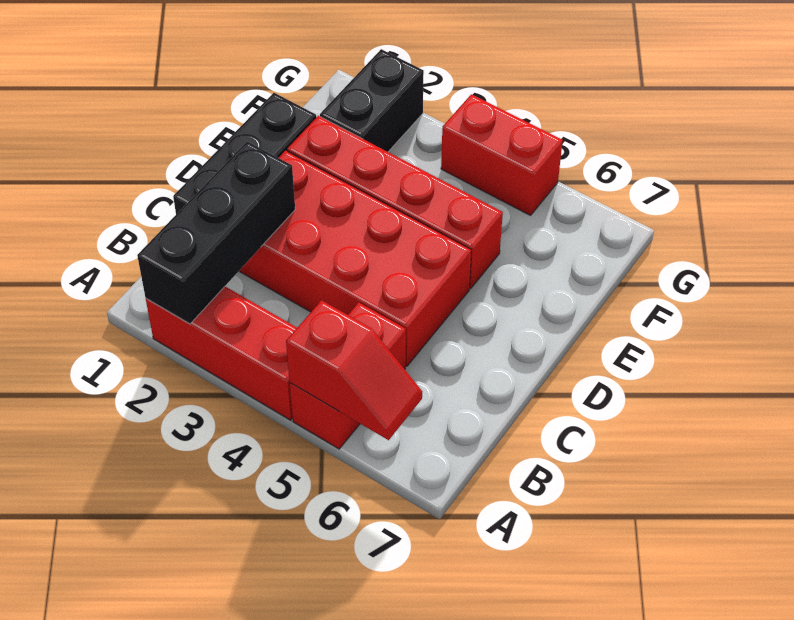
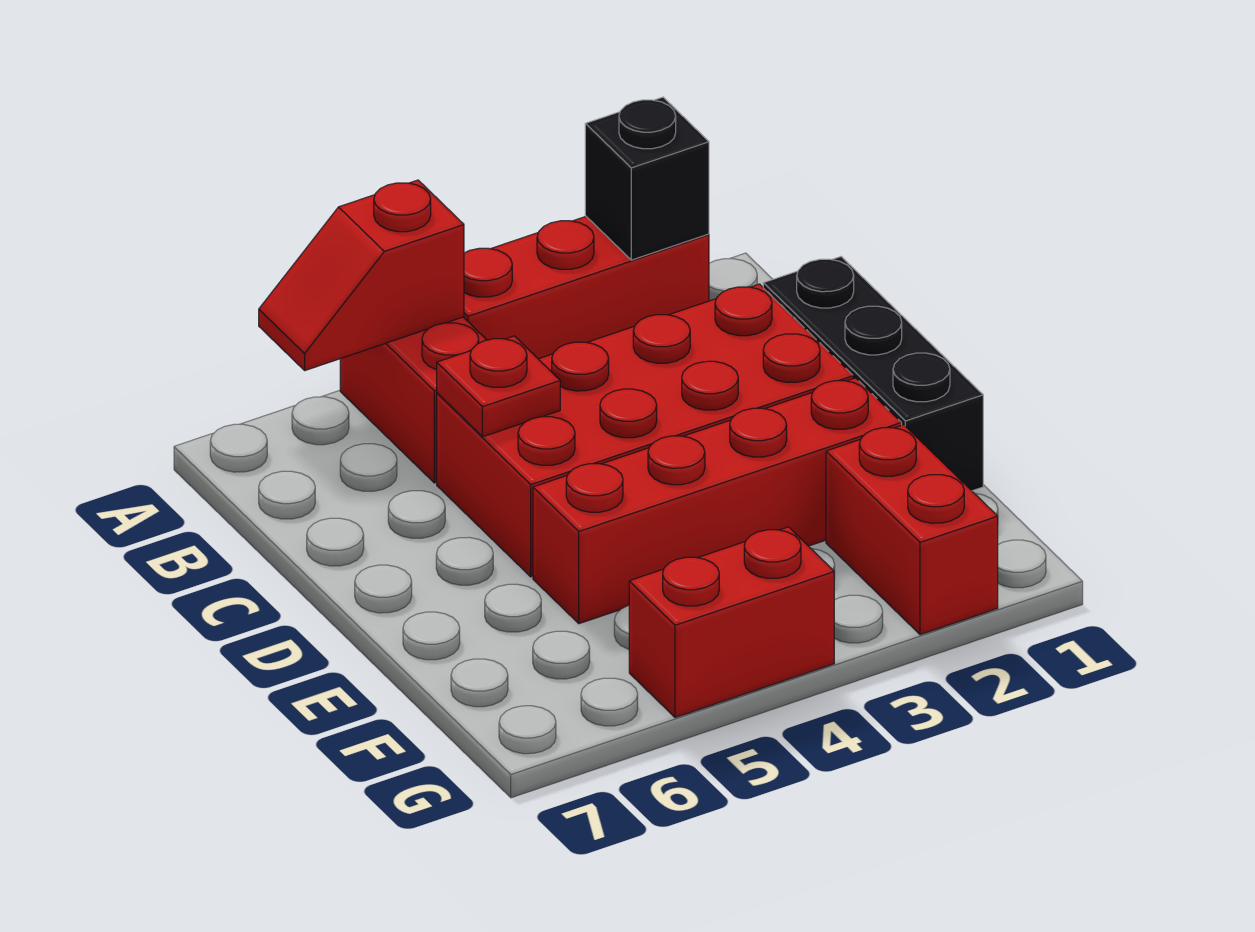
black 1x3 brick [137,141,295,324] -> black 1x1 brick [585,97,709,260]
none -> red 1x1 plate [437,336,560,437]
black 1x2 brick [320,49,424,152] -> red 1x2 brick [826,425,998,635]

